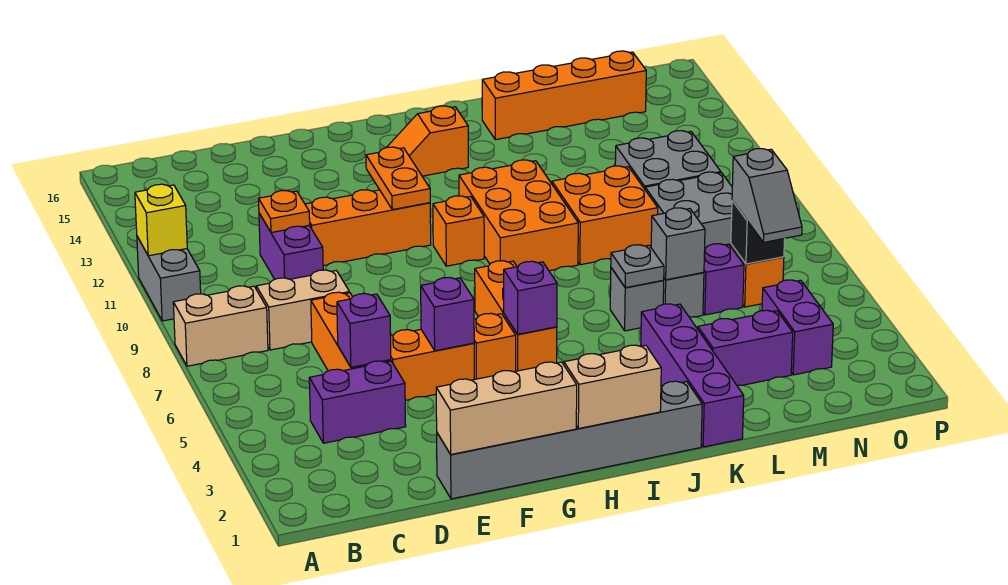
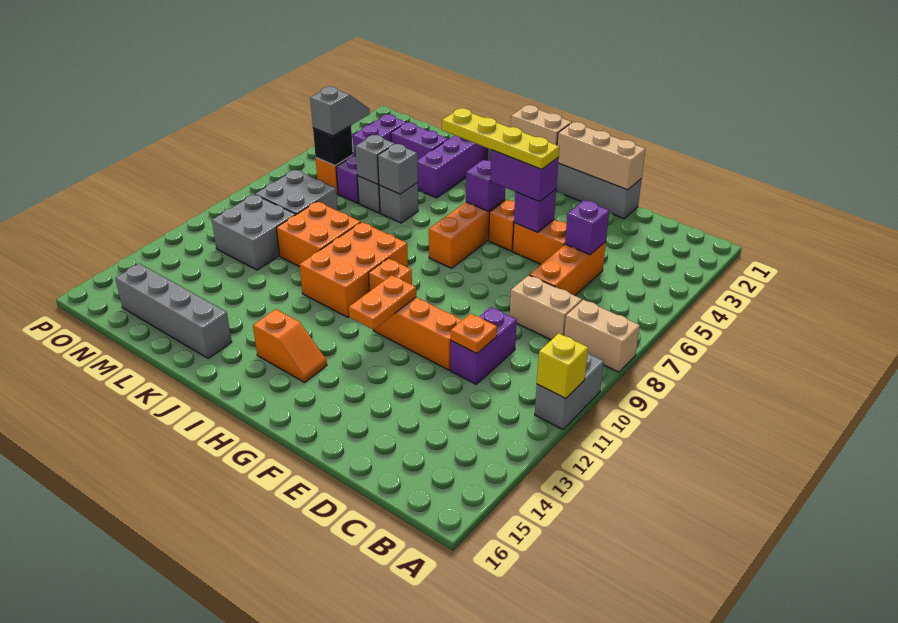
purple 1x2 brick [309,361,406,443] -> purple 1x2 brick moved to [490,150,559,202]
none -> yellow 1x4 plate [442,108,559,169]
grey 1x1 plate [611,245,664,288] -> grey 1x1 brick [378,144,418,194]
orange 1x4 brick [482,51,646,140] -> grey 1x4 brick [115,263,232,358]

